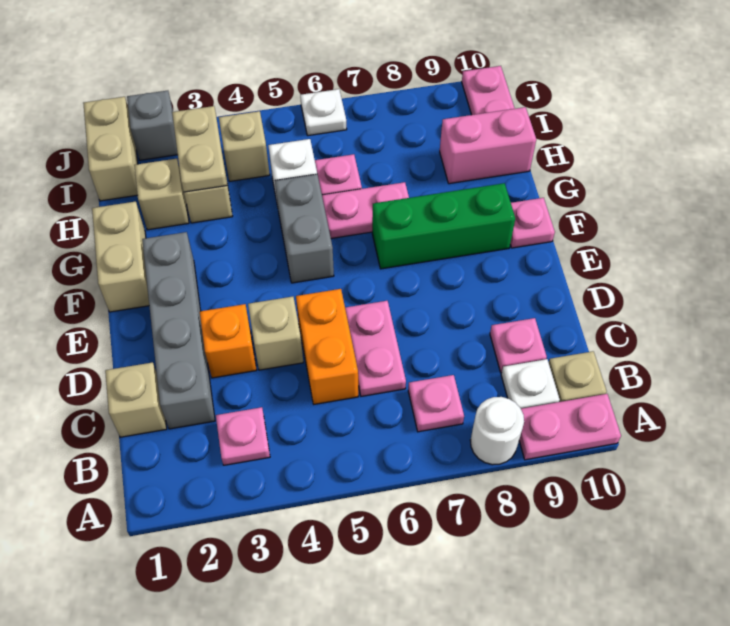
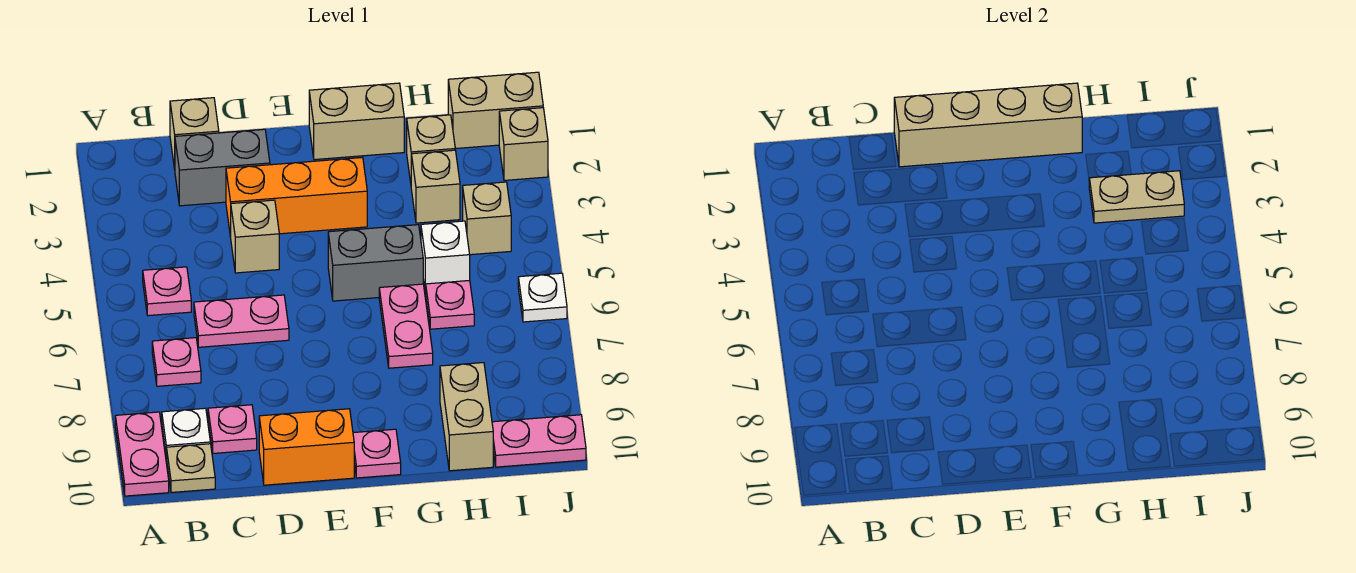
white 1x1 round brick [470,397,524,465] -> none
pink 1x1 plate [216,407,270,465] -> pink 1x1 plate moved to [143,267,191,316]
grey 1x4 brick [142,232,215,429] -> grey 1x2 brick [175,129,270,206]
orange 1x2 brick [296,289,358,404] -> orange 1x2 brick moved to [259,409,354,485]
none -> tan 1x4 brick [894,83,1082,167]
orange 1x1 brick [200,304,256,378] -> orange 1x3 brick [226,158,367,237]
green 1x3 brick [372,183,515,269] -> none
pink 1x2 brick [440,107,536,184] -> tan 1x2 brick [440,363,493,471]
grey 1x1 brick [127,91,178,160] -> tan 1x1 brick [499,108,548,180]

